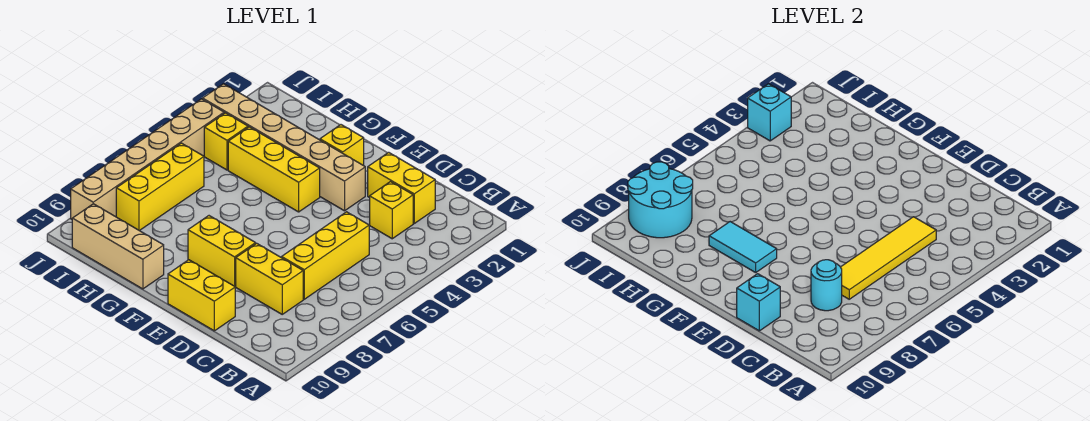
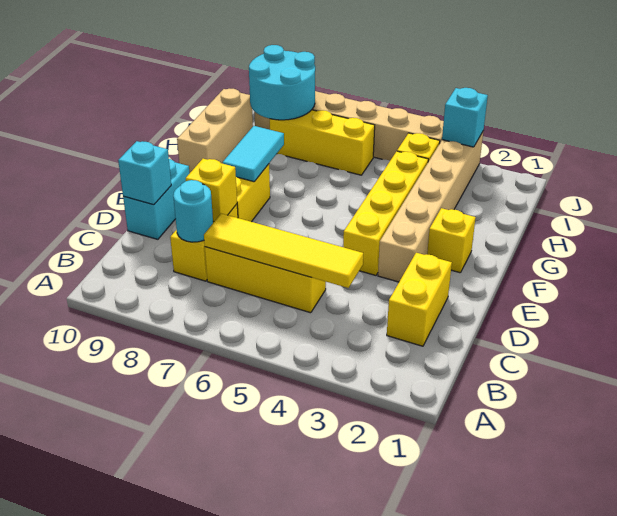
yellow 1x1 brick [370,182,413,239] -> yellow 1x1 brick moved to [186,159,237,222]
yellow 1x2 brick [168,260,235,331] -> cyan 1x2 brick [123,159,190,239]
yellow 1x3 brick [228,127,320,212] -> yellow 1x4 brick [343,151,428,275]

